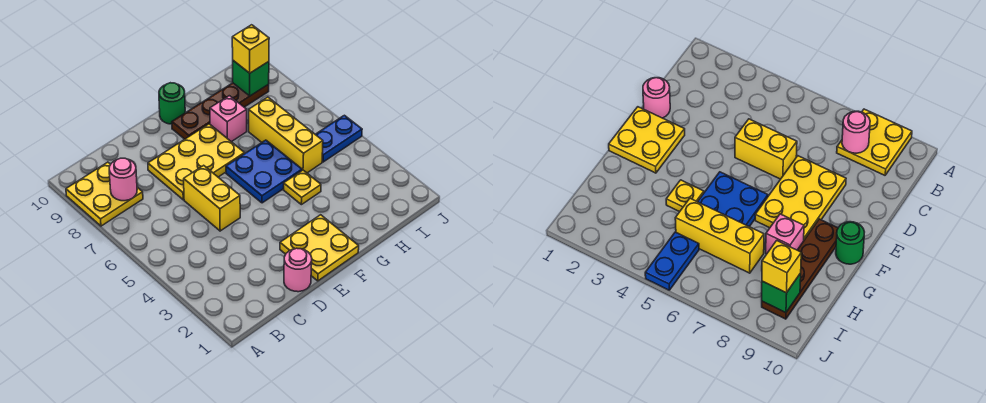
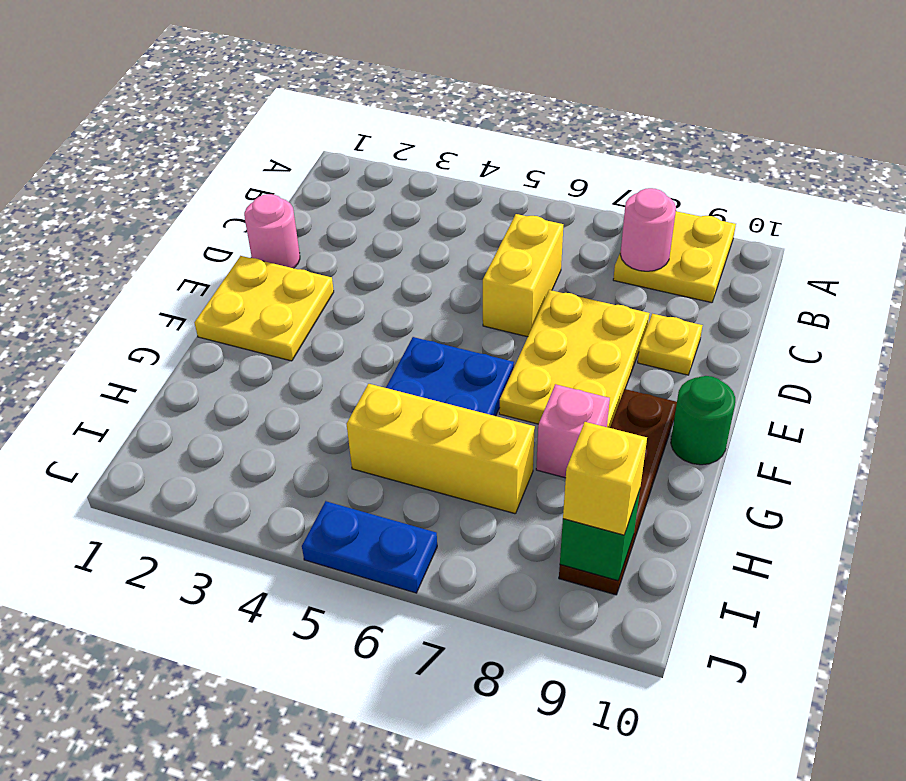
yellow 1x2 brick [184,165,240,231] -> yellow 1x2 brick turned to [483,214,563,337]
yellow 1x1 plate [283,170,321,205] -> yellow 1x1 plate moved to [638,314,703,375]
blue 1x2 plate [315,115,362,162] -> blue 1x2 plate turned to [302,501,437,593]

